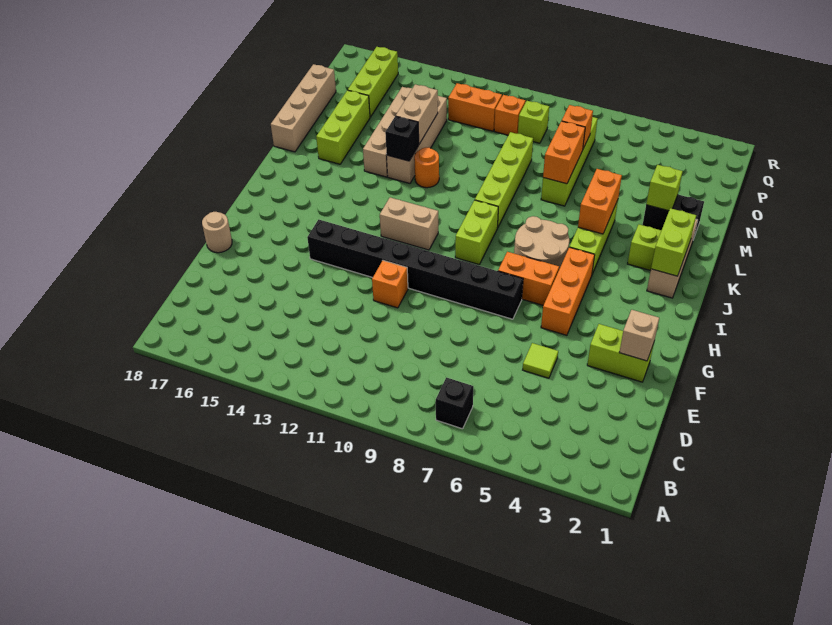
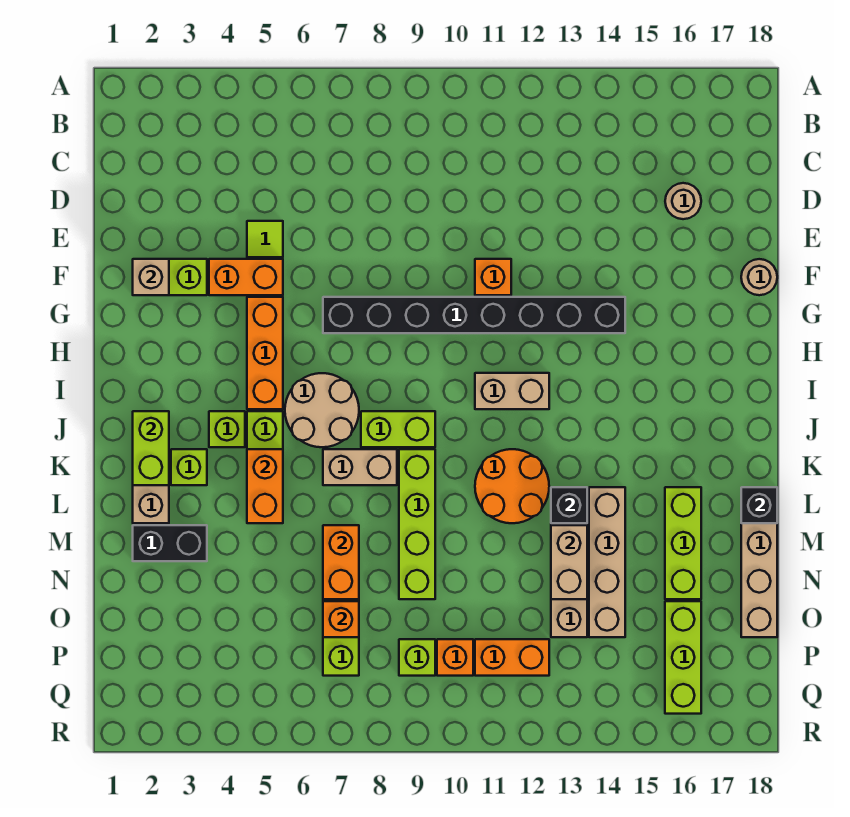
black 1x1 brick [436,377,473,429] -> black 1x1 brick moved to [741,487,777,523]
none -> tan 1x1 round brick [665,183,701,219]
orange 1x2 brick [498,252,559,305] -> orange 1x2 brick moved to [209,259,283,295]
lime 1x2 brick [455,200,498,265] -> lime 1x2 brick turned to [361,411,435,447]
none -> tan 1x2 brick [323,449,397,485]
orange 1x1 round brick [414,147,439,188] -> orange 2x2 round brick [475,449,549,523]
lime 1x1 brick [646,165,683,211] -> lime 1x1 brick moved to [209,411,245,447]

